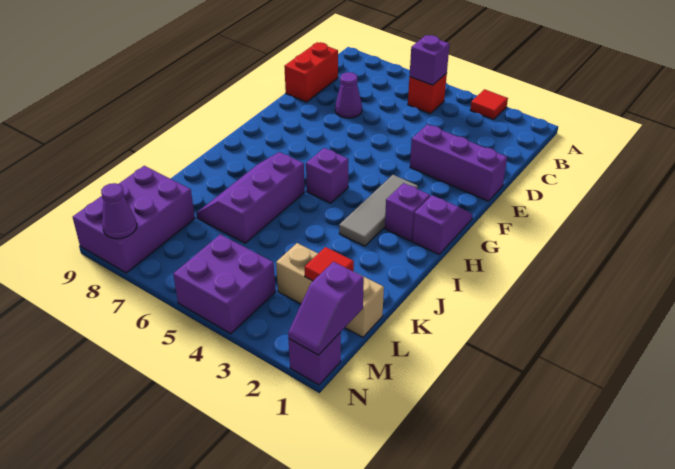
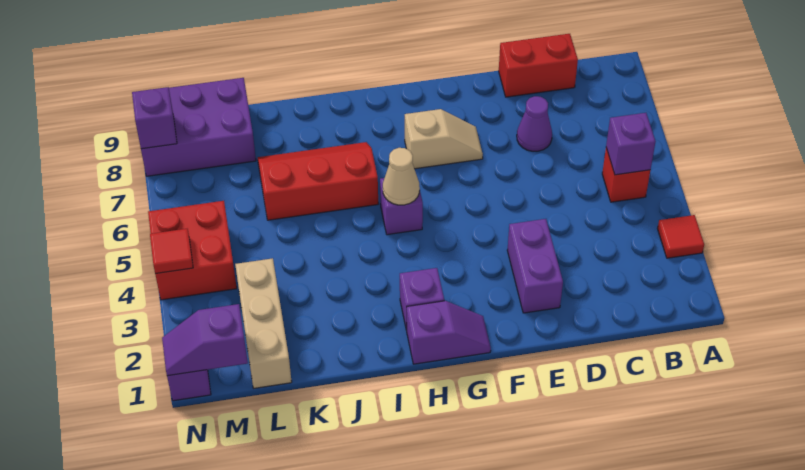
purple 1x3 brick [410,125,507,201] -> purple 1x2 brick [507,219,563,313]
none -> tan 1x2 slope [405,109,483,169]
grey 1x3 tile [339,175,418,246] -> none
none -> tan 1x1 cone [383,148,420,205]
purple 2x3 slope [196,152,305,243] -> red 2x3 slope [258,142,378,220]
red 1x1 tile [305,247,354,281] -> red 1x1 tile moved to [150,229,193,274]
purple 2x2 brick [173,234,276,334] -> red 2x2 brick [148,201,237,300]
purple 1x1 cone [101,183,137,239] -> purple 1x1 brick [132,87,177,149]

